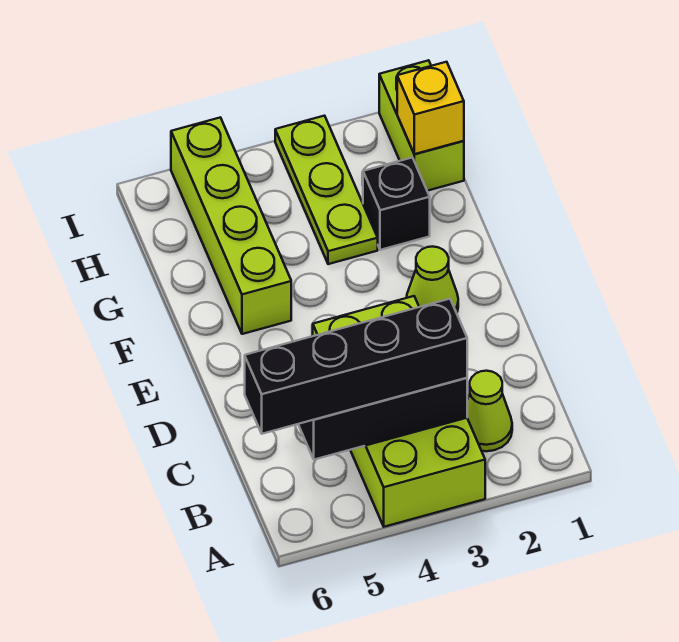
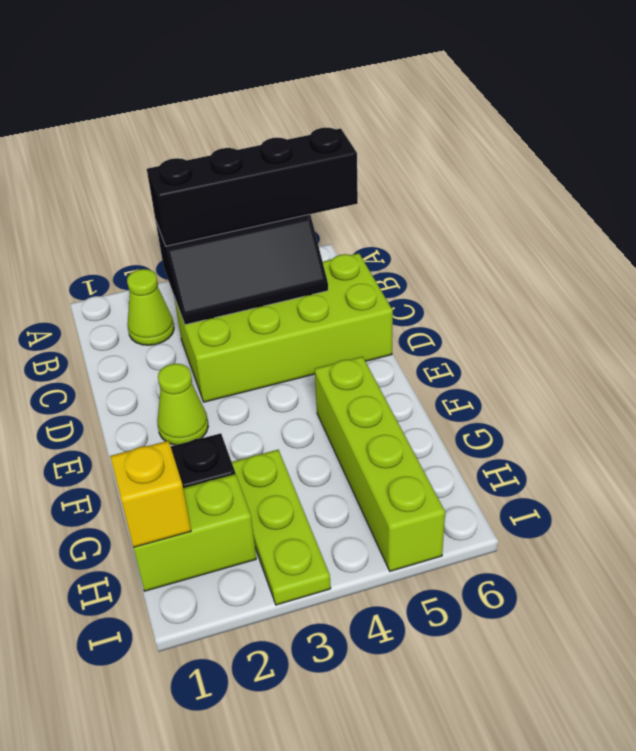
lime 2x4 brick [313,296,485,527] -> lime 2x4 brick turned to [174,253,393,402]
lime 1x2 brick [379,60,464,191] -> lime 1x2 brick turned to [133,474,256,591]

